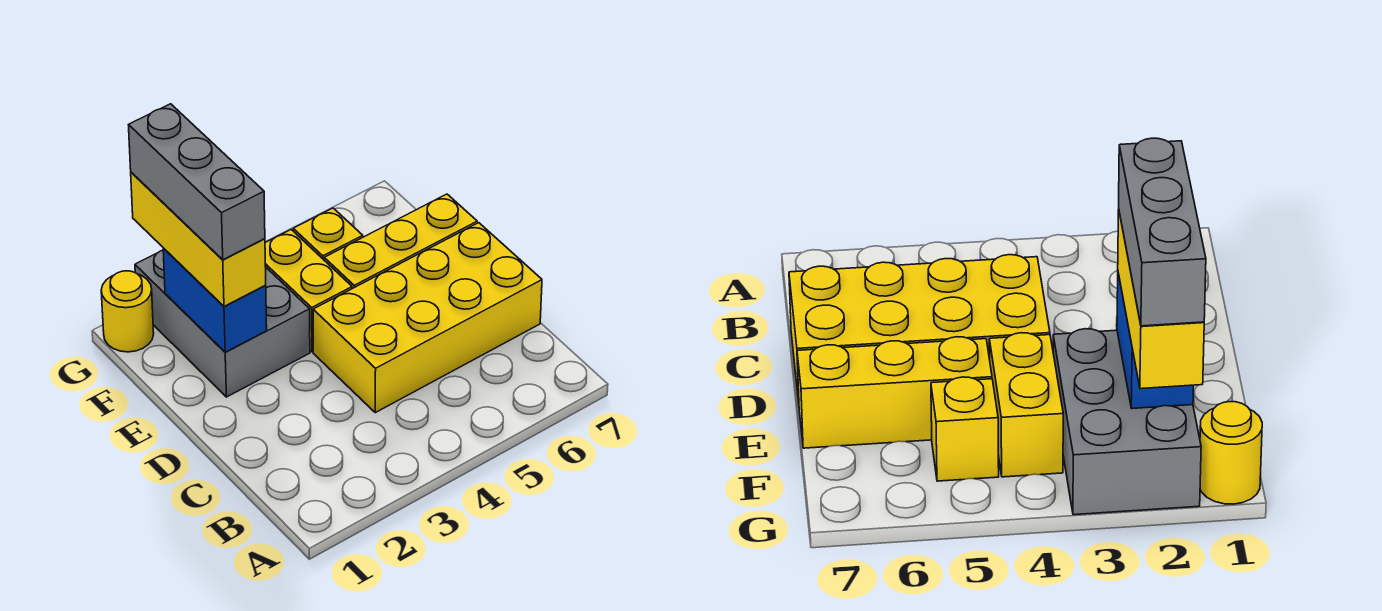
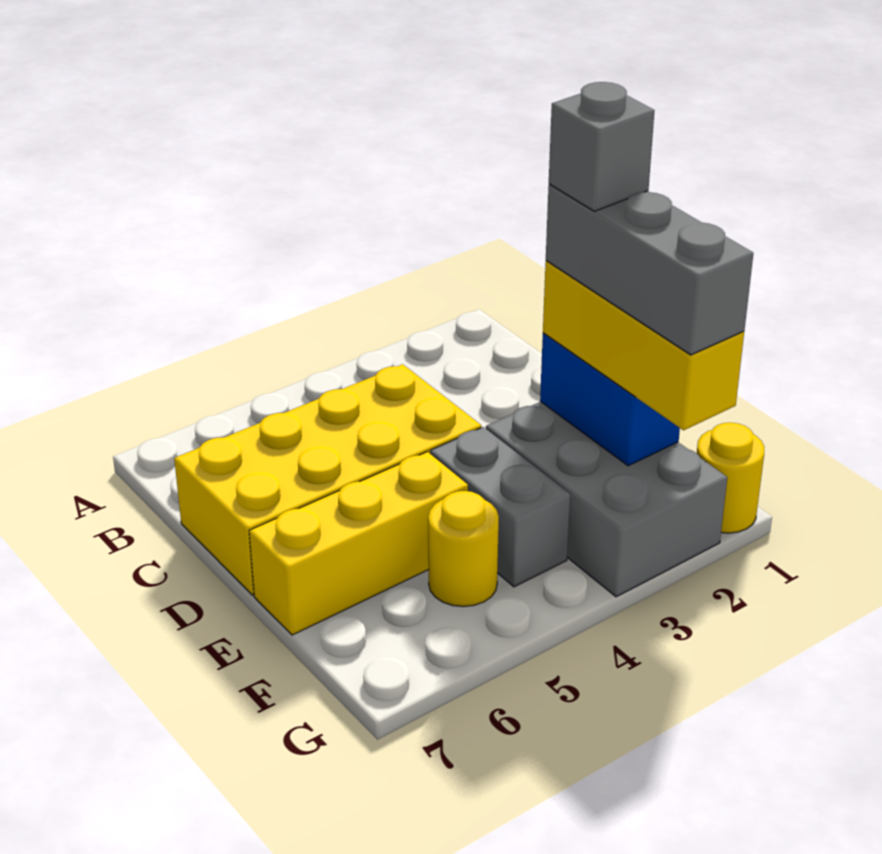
none -> grey 1x1 brick [549,82,654,211]
yellow 1x2 brick [265,230,352,352] -> grey 1x2 brick [430,427,570,587]
yellow 1x1 brick [293,208,363,260] -> yellow 1x1 round brick [428,491,499,607]

